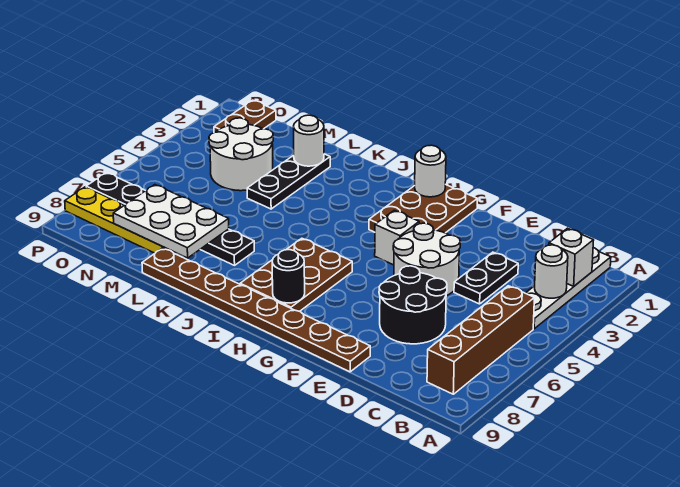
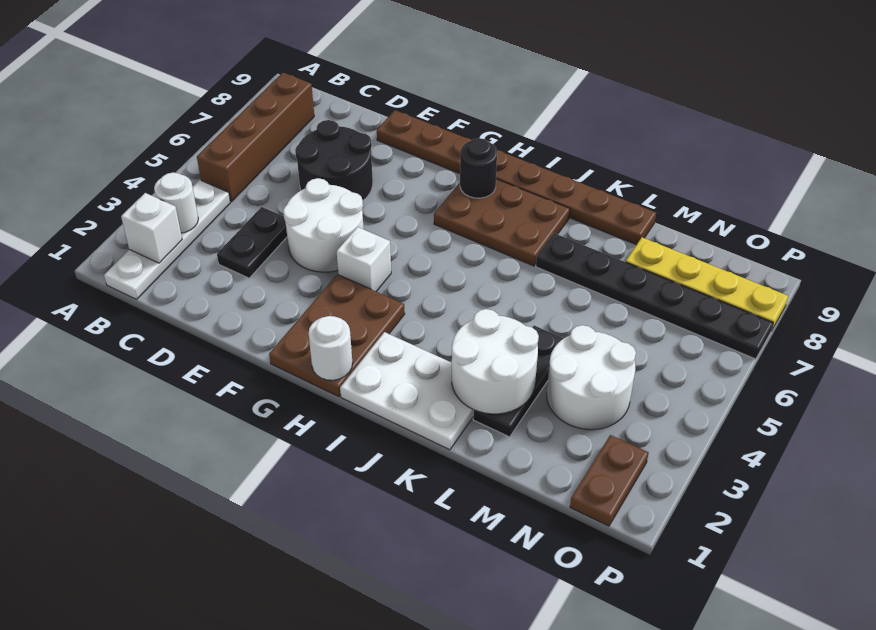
brown 2x3 plate [240,238,352,311] -> brown 2x3 plate turned to [434,179,570,266]
white 1x1 round brick [293,115,324,166] -> white 2x2 round brick [452,309,539,414]
white 2x3 plate [113,185,229,258] -> white 2x3 plate moved to [340,332,474,450]

